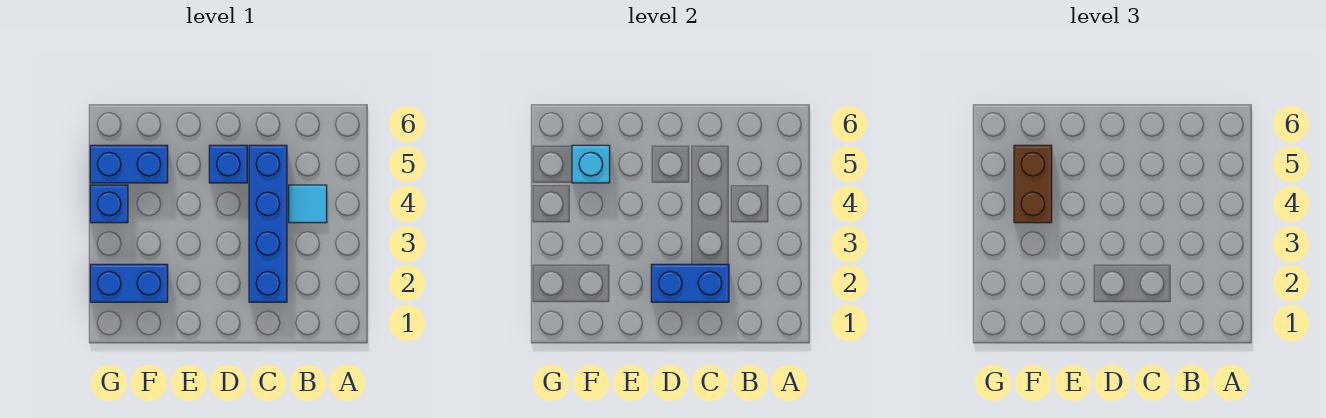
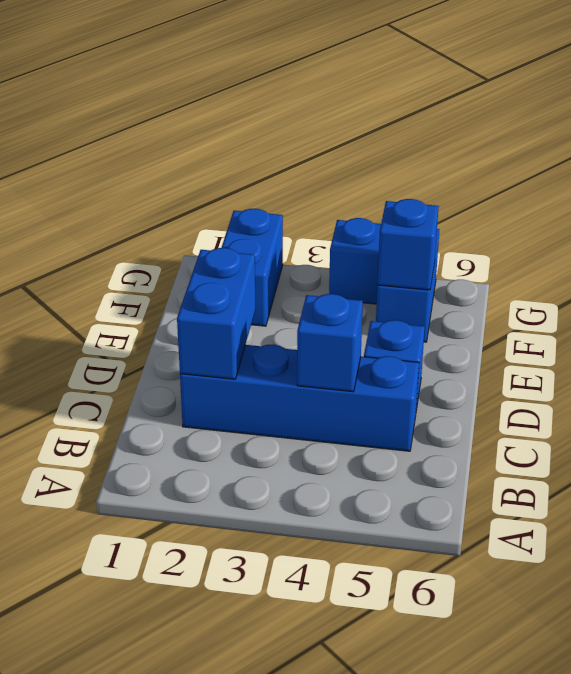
cyan 1x1 tile [289,185,327,223] -> none
none -> blue 1x1 brick [297,294,363,392]
brown 1x2 brick [1014,145,1052,223] -> none
cyan 1x1 brick [572,145,610,183] -> blue 1x1 brick [377,199,439,290]

